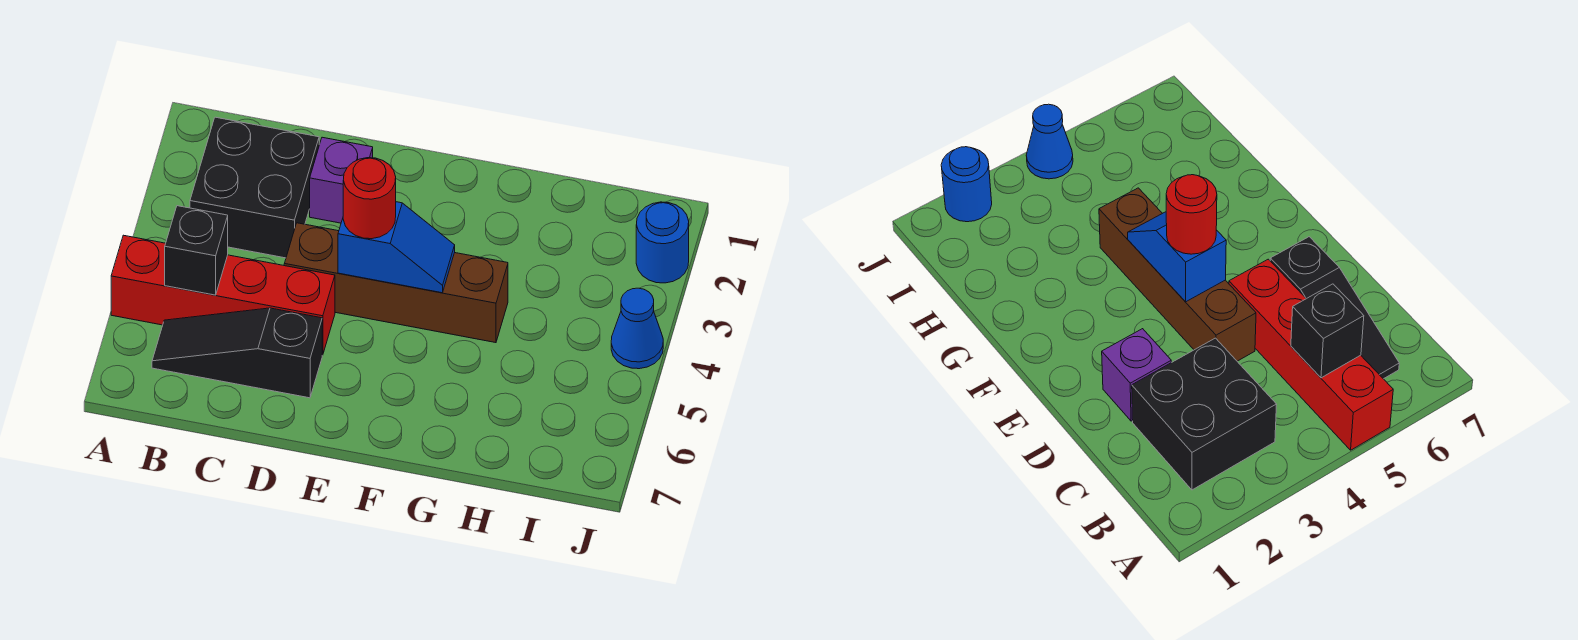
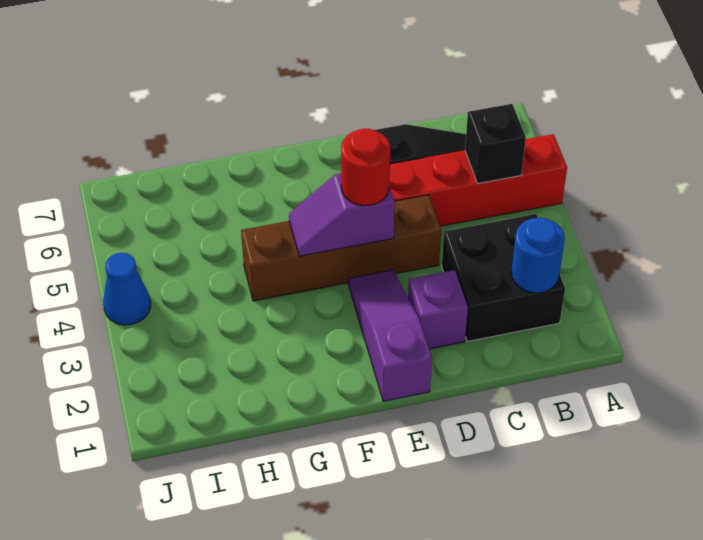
none -> purple 1x3 slope [348,270,432,401]
blue 1x2 slope [338,202,455,293] -> purple 1x2 slope [289,173,395,256]
blue 1x1 round brick [636,202,689,283] -> blue 1x1 round brick moved to [511,218,565,293]

